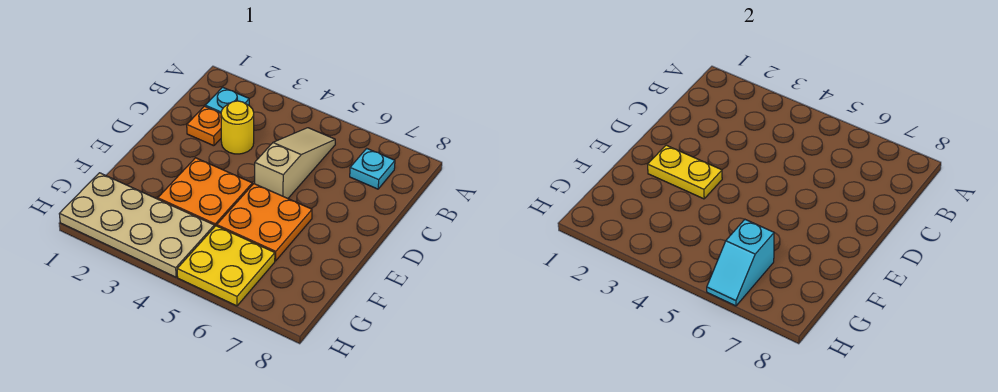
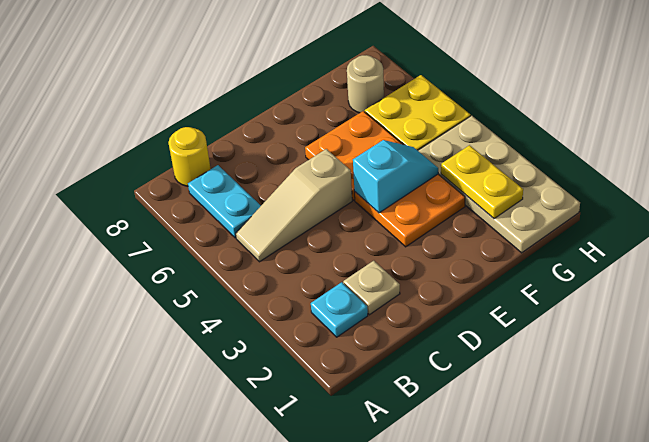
cyan 1x1 plate [350,148,395,189] -> cyan 1x2 plate [188,165,261,238]
orange 1x1 plate [187,106,221,146] -> tan 1x1 plate [343,261,400,315]
yellow 1x1 round brick [221,101,254,154] -> yellow 1x1 round brick moved to [168,127,211,186]
yellow 1x2 plate [648,145,722,199] -> yellow 1x2 plate moved to [441,145,523,219]
cyan 1x2 slope [707,220,774,306] -> cyan 1x2 slope moved to [353,140,438,213]
none -> tan 1x1 round brick [347,55,384,113]

